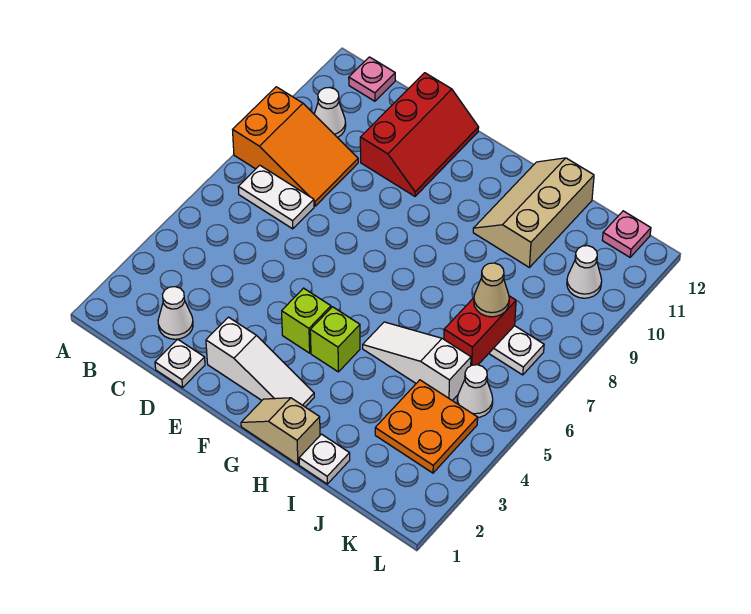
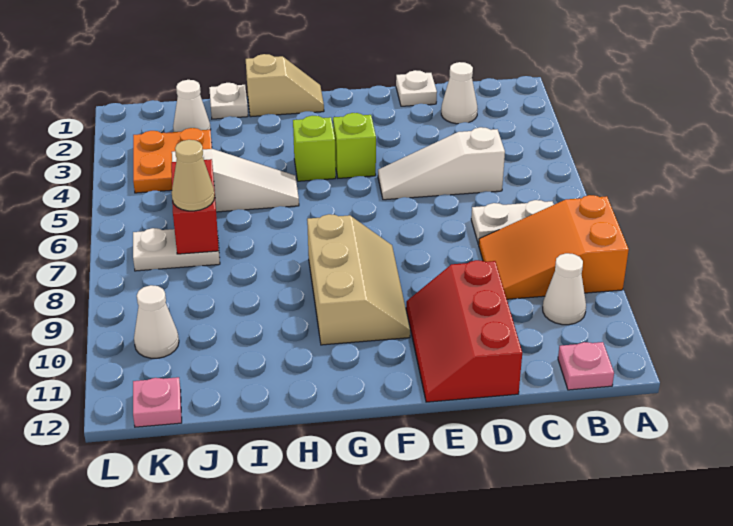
white 1x3 slope [206,317,314,407] -> white 1x3 slope moved to [378,127,505,200]
tan 2x3 slope [473,158,594,267] -> tan 2x3 slope moved to [307,214,410,345]
white 1x1 cone [457,365,493,417] -> white 1x1 cone moved to [173,80,211,132]

